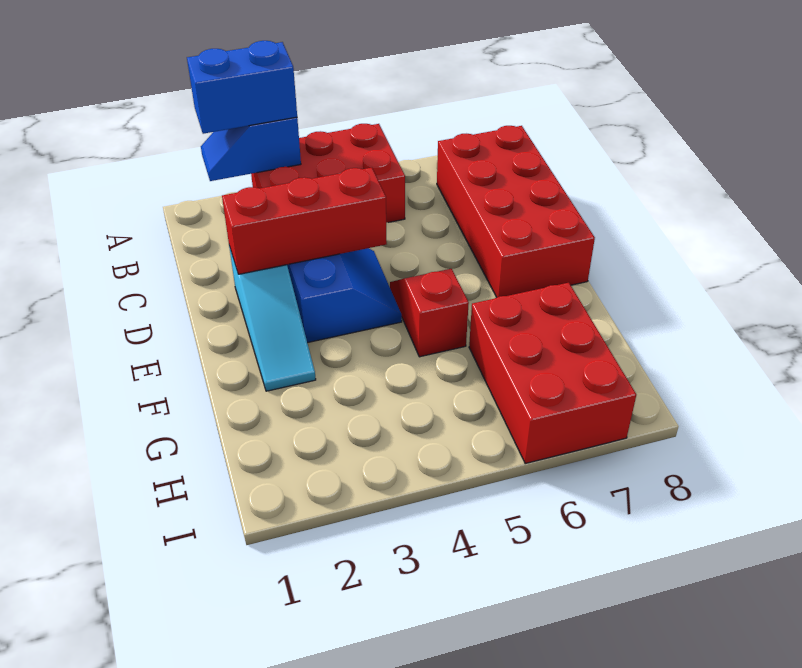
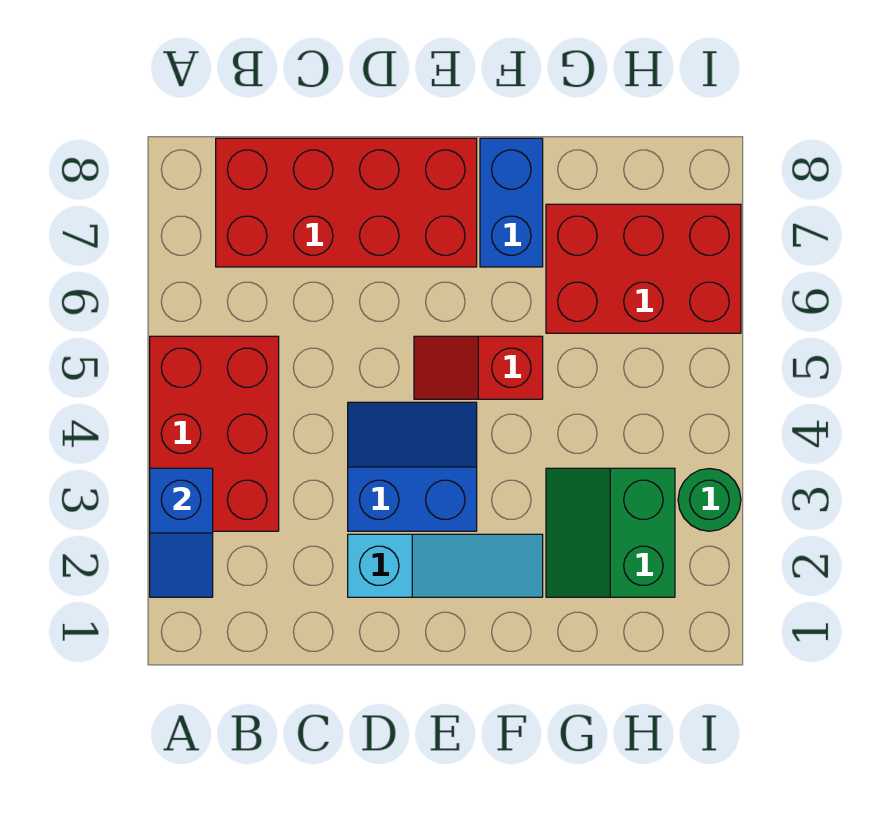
blue 1x2 brick [187,41,297,134] -> blue 1x2 brick moved to [480,138,543,267]
red 1x3 brick [222,168,387,274] -> none
none -> green 2x2 slope [546,468,675,597]
none -> green 1x1 round brick [678,469,741,531]

